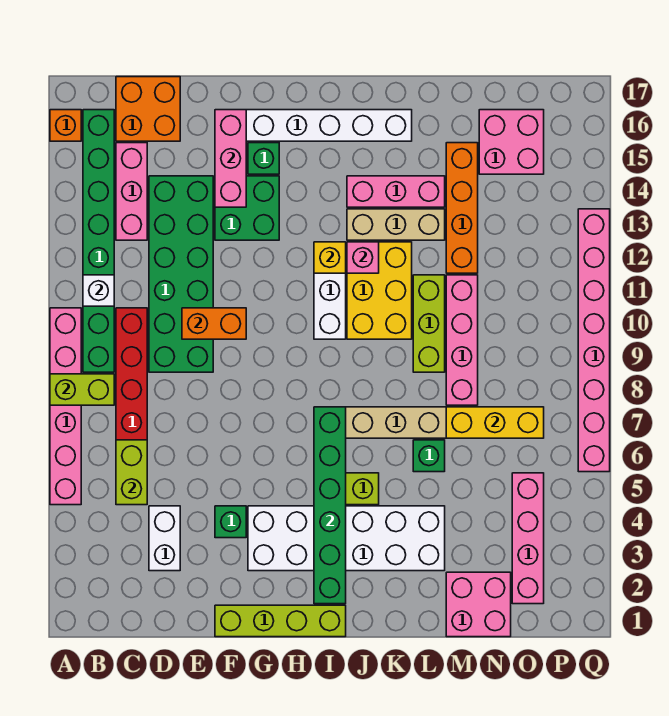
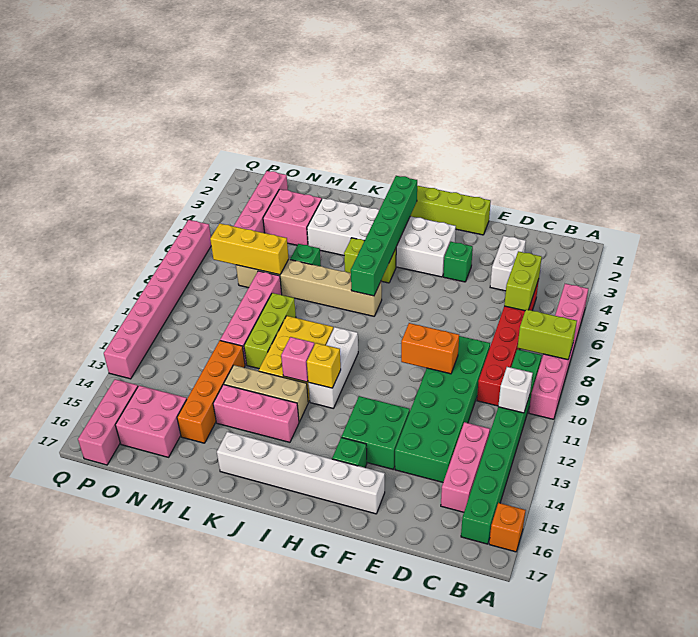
orange 2x2 brick [116,77,180,141] -> none
pink 1x3 brick [215,110,246,207] -> pink 1x3 brick moved to [78,379,138,465]
pink 2x2 brick [446,572,511,637] -> pink 2x2 brick moved to [263,189,322,245]

